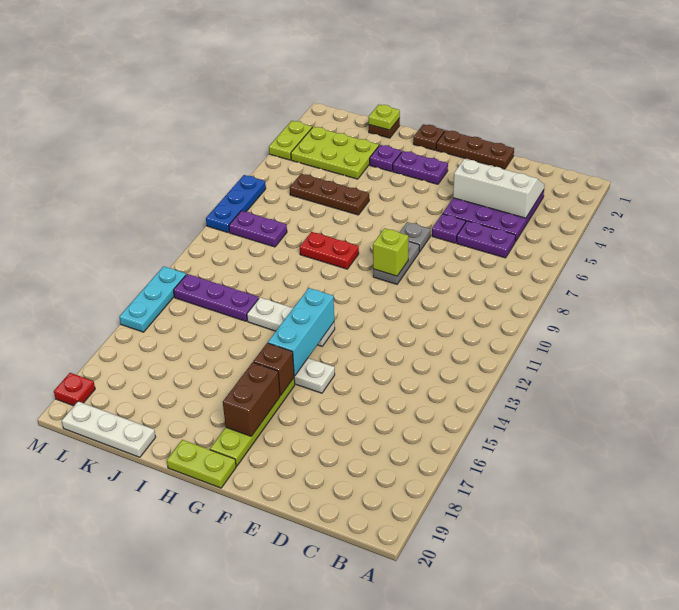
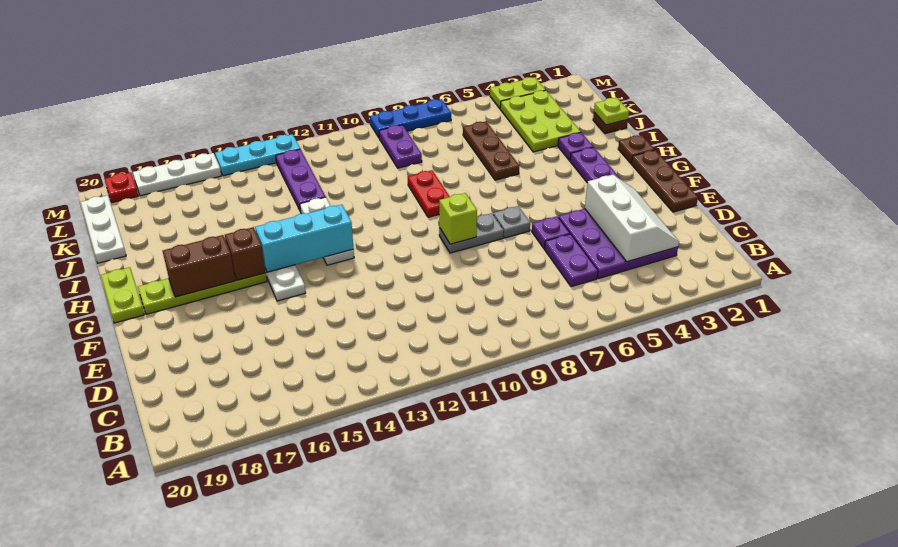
none -> white 1x3 plate [133,153,221,196]

